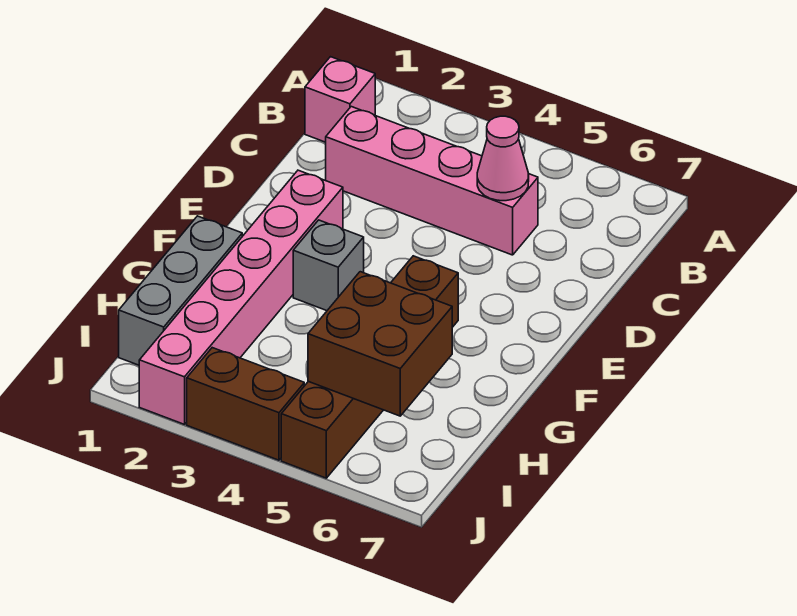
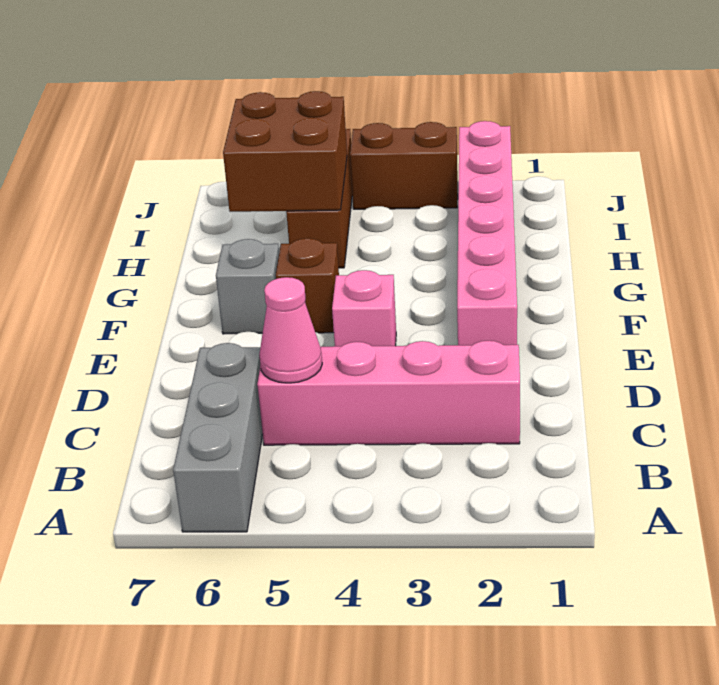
pink 1x1 brick [305,57,375,142] -> pink 1x1 brick moved to [332,270,396,346]
grey 1x1 brick [293,220,364,311] -> grey 1x1 brick moved to [216,239,279,334]
grey 1x3 brick [119,216,242,365] -> grey 1x3 brick moved to [173,343,263,532]

